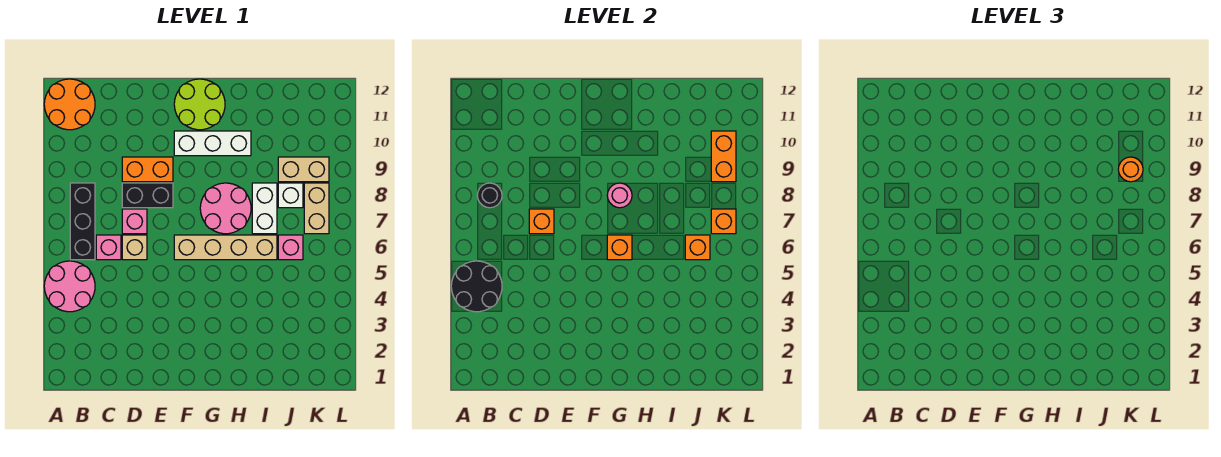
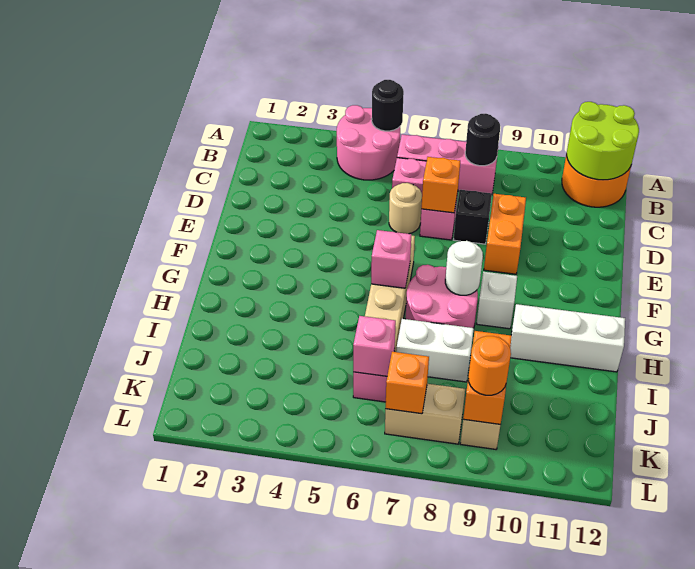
black 2x2 round brick [451,261,502,312] -> black 1x1 round brick [372,80,404,131]
black 1x3 brick [70,183,95,260] -> pink 1x3 brick [397,134,497,193]
tan 1x1 brick [122,235,147,260] -> tan 1x1 round brick [389,183,422,234]
black 1x2 brick [122,183,173,208] -> black 1x1 brick [454,190,492,244]
white 1x3 brick [174,131,251,156] -> white 1x3 brick turned to [510,304,625,372]
lime 2x2 round brick [174,79,225,130] -> lime 2x2 round brick moved to [567,102,639,180]
orange 1x1 brick [607,235,632,260] -> pink 1x1 brick [371,230,411,288]
pink 1x1 round brick [607,183,632,208] -> white 1x1 round brick [445,241,483,295]
orange 1x1 brick [685,235,710,260] -> pink 1x1 brick [353,316,396,376]
white 1x1 brick [278,183,303,208] -> white 1x1 brick moved to [477,272,517,329]
orange 1x2 brick [711,131,736,182] -> orange 1x2 brick turned to [463,331,512,424]

